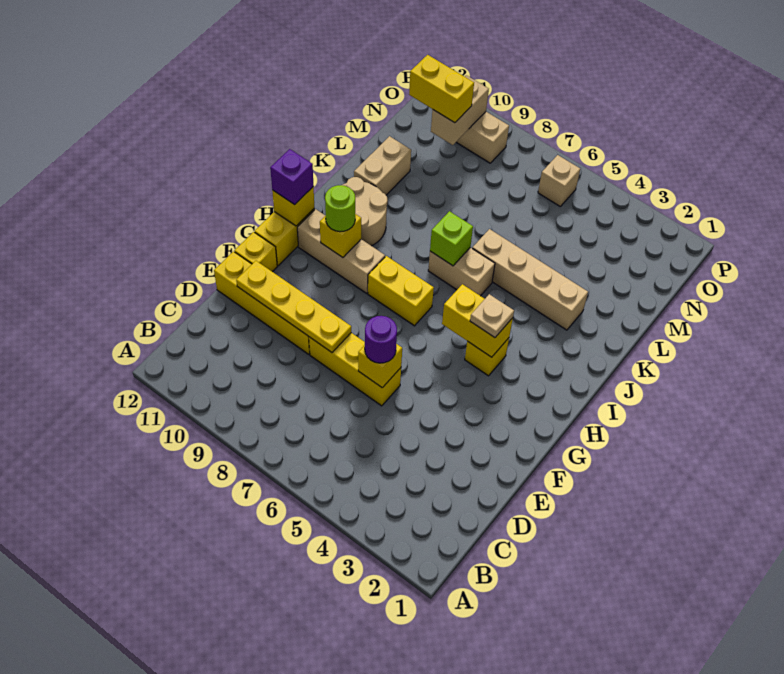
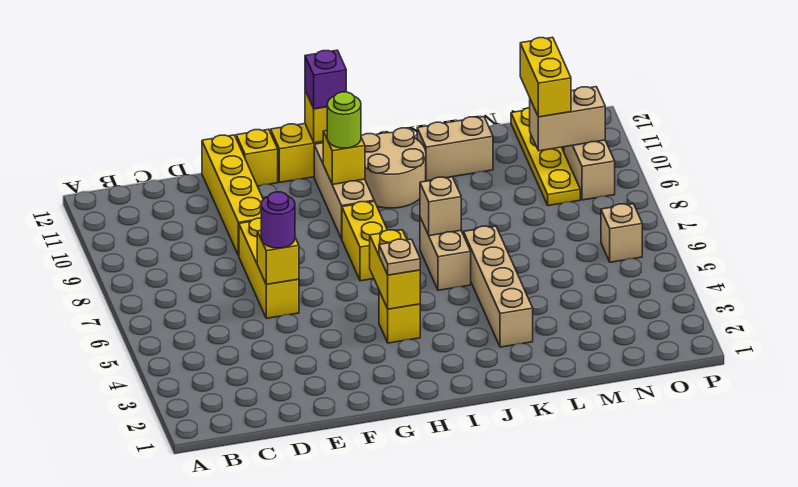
yellow 1x4 plate [236,261,351,352] -> yellow 1x4 plate moved to [511,108,580,206]
lime 1x1 brick [430,211,473,266] -> tan 1x1 brick [420,177,461,236]

